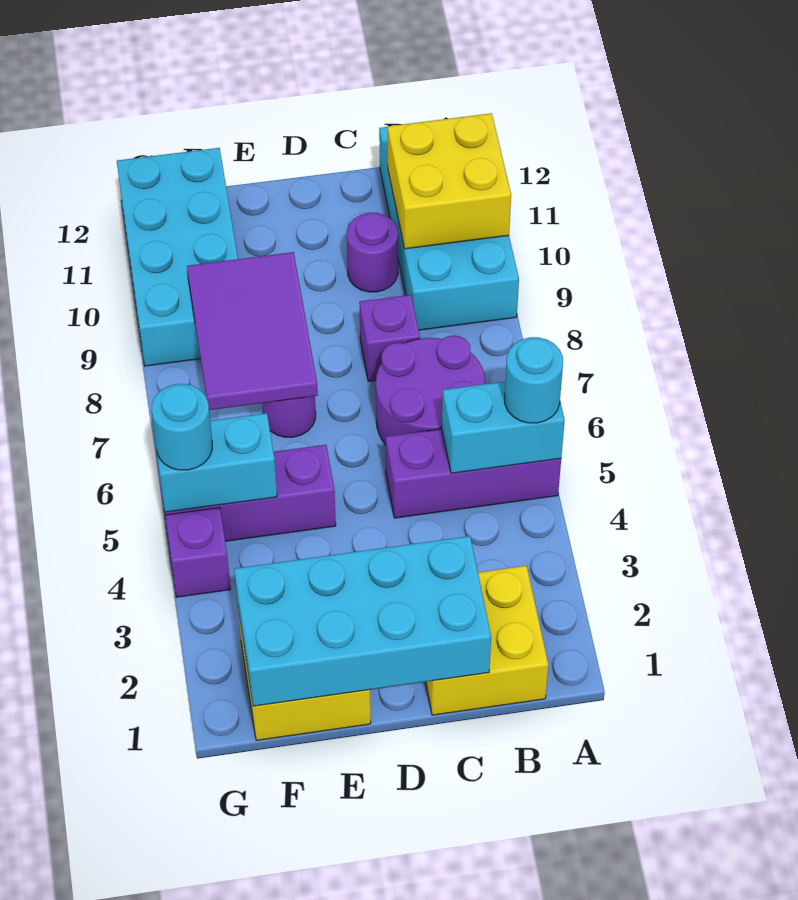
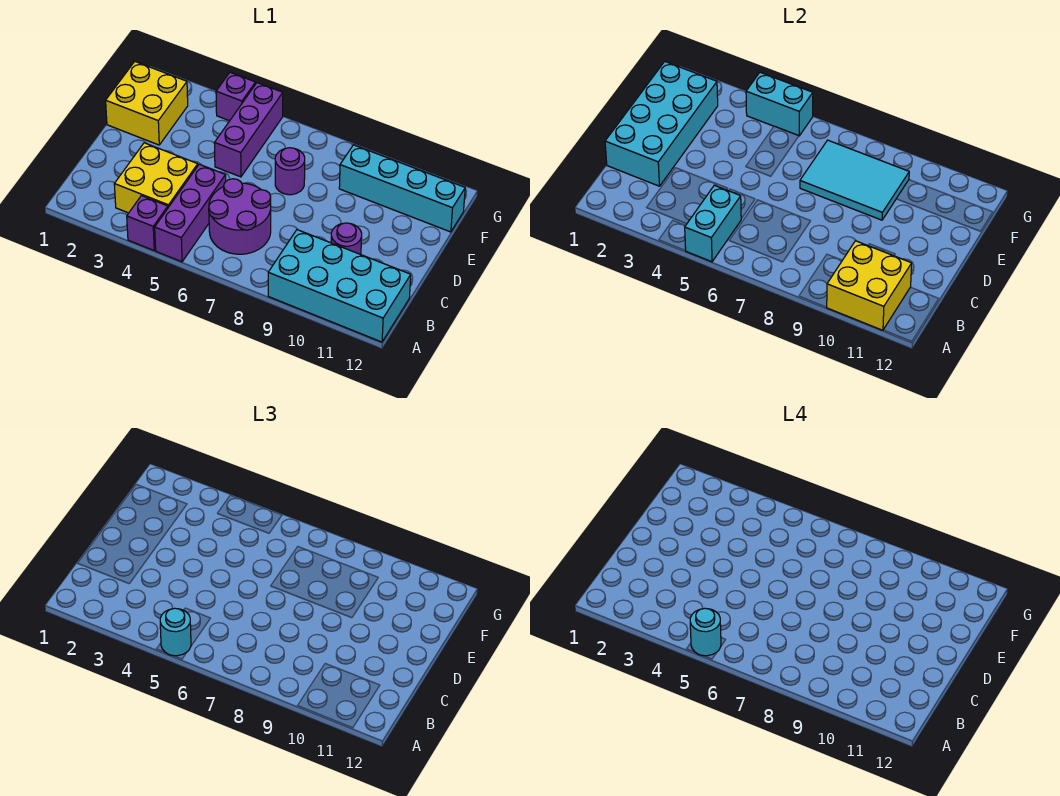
yellow 2x2 brick [426,566,548,715] -> yellow 2x2 brick moved to [114,143,198,213]
purple 1x1 brick [359,295,420,382] -> purple 1x1 brick moved to [127,196,168,250]
purple 2x3 tile [187,252,318,410] -> cyan 2x3 tile [800,140,909,220]
cyan 1x2 brick [154,413,277,512] -> cyan 1x2 brick turned to [746,72,813,136]
cyan 2x4 brick [117,148,238,366] -> cyan 1x4 brick [339,145,465,232]
cyan 1x1 round brick [152,384,212,470] -> cyan 1x1 round brick moved to [690,608,721,656]

